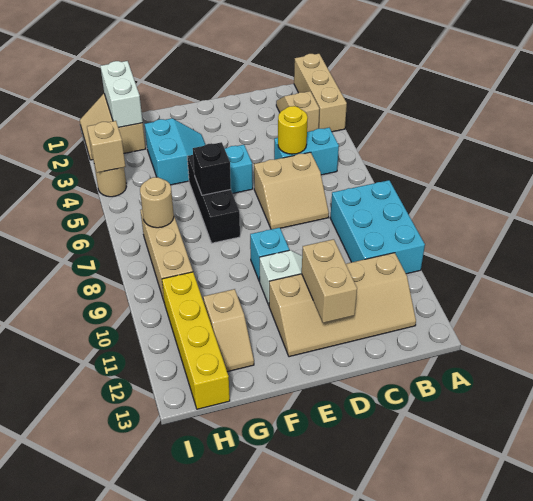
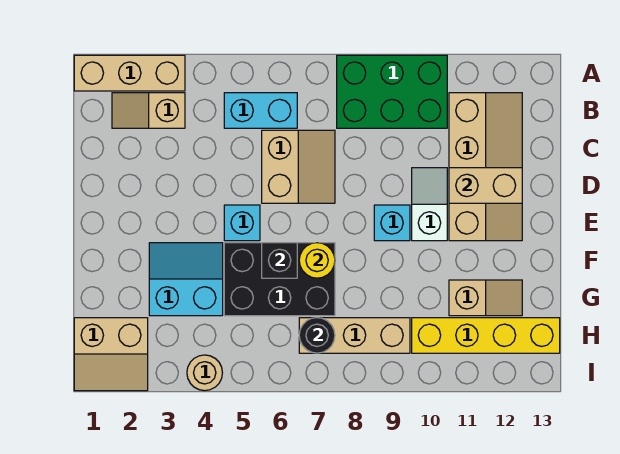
cyan 2x3 brick [330,180,425,274] -> green 2x3 brick [337,55,447,128]
cyan 1x2 brick [274,128,339,175] -> cyan 1x2 brick turned to [224,93,297,128]
yellow 1x1 round brick [278,106,308,154] -> yellow 1x1 round brick moved to [299,243,335,278]
black 1x3 brick [187,155,240,243] -> black 2x3 brick [224,243,335,316]
white 1x2 brick [100,61,143,128] -> none
tan 1x1 round brick [140,177,174,228] -> black 1x1 round brick [299,318,335,353]
tan 1x1 brick [87,121,126,173] -> none

